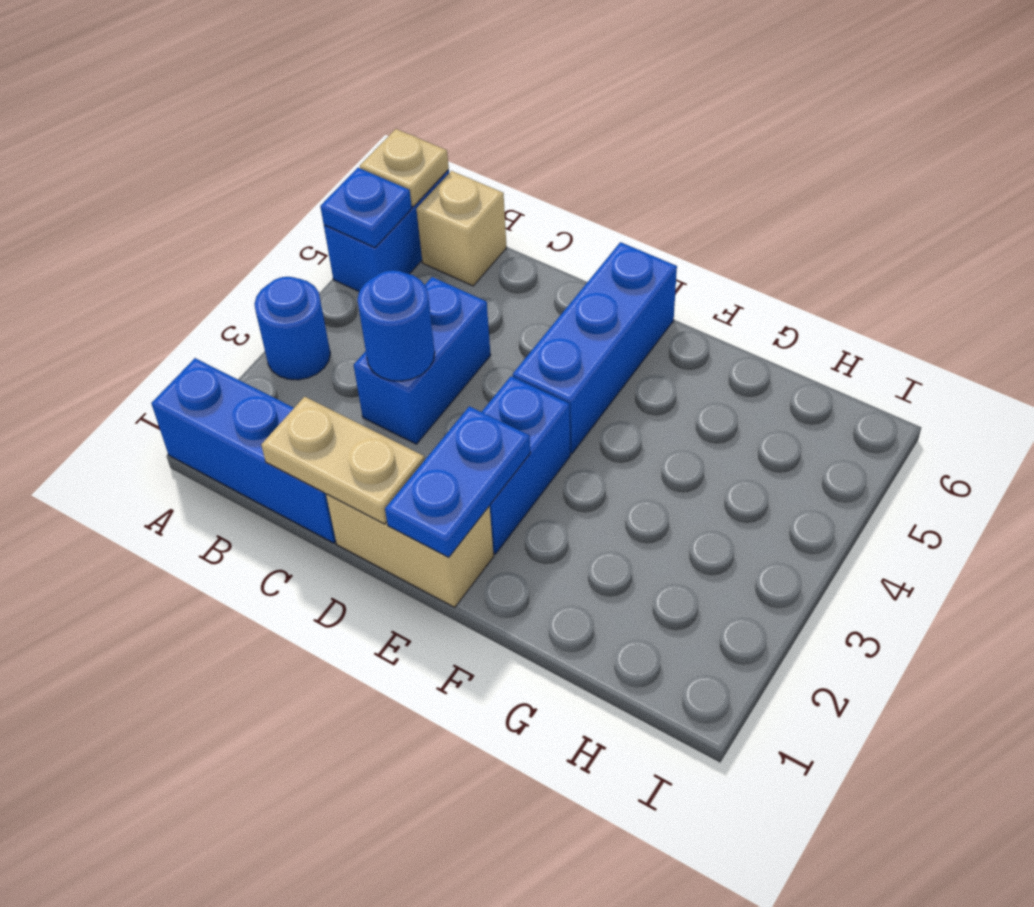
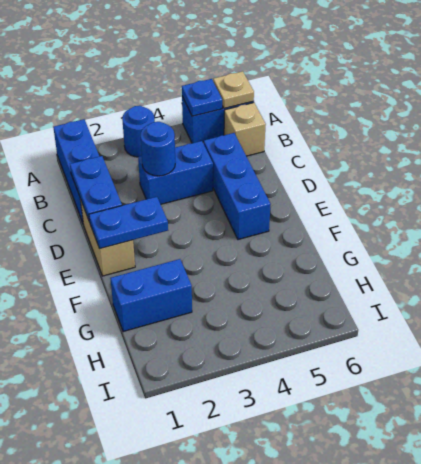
tan 1x2 plate [261,397,424,524] -> blue 1x2 plate [70,156,122,222]
blue 1x2 brick [482,376,570,554] -> blue 1x2 brick moved to [110,259,192,332]
blue 1x3 brick [513,242,677,454] -> blue 1x3 brick turned to [204,133,270,240]

